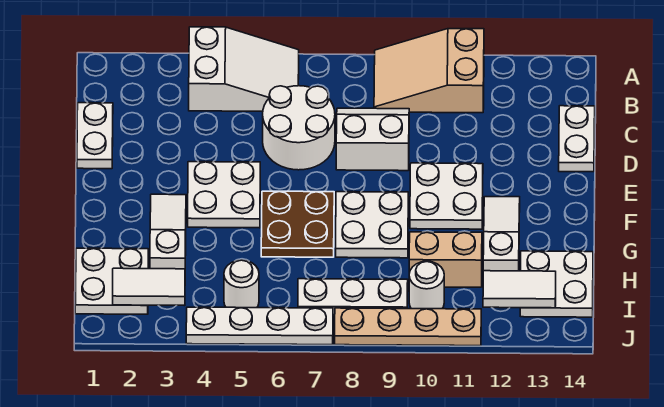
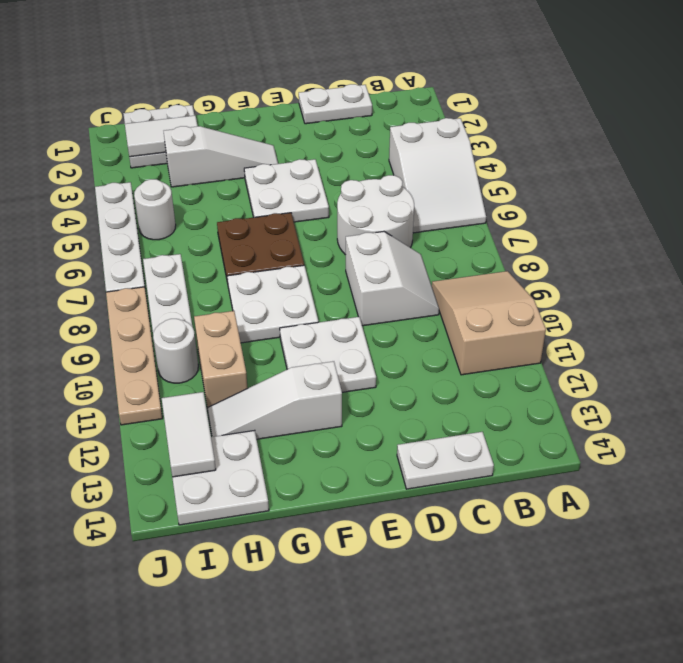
white 1x3 slope [483,197,520,271] -> white 1x3 slope turned to [208,361,342,439]
white 1x2 tile [113,268,185,306] -> white 1x2 tile turned to [125,115,198,157]

